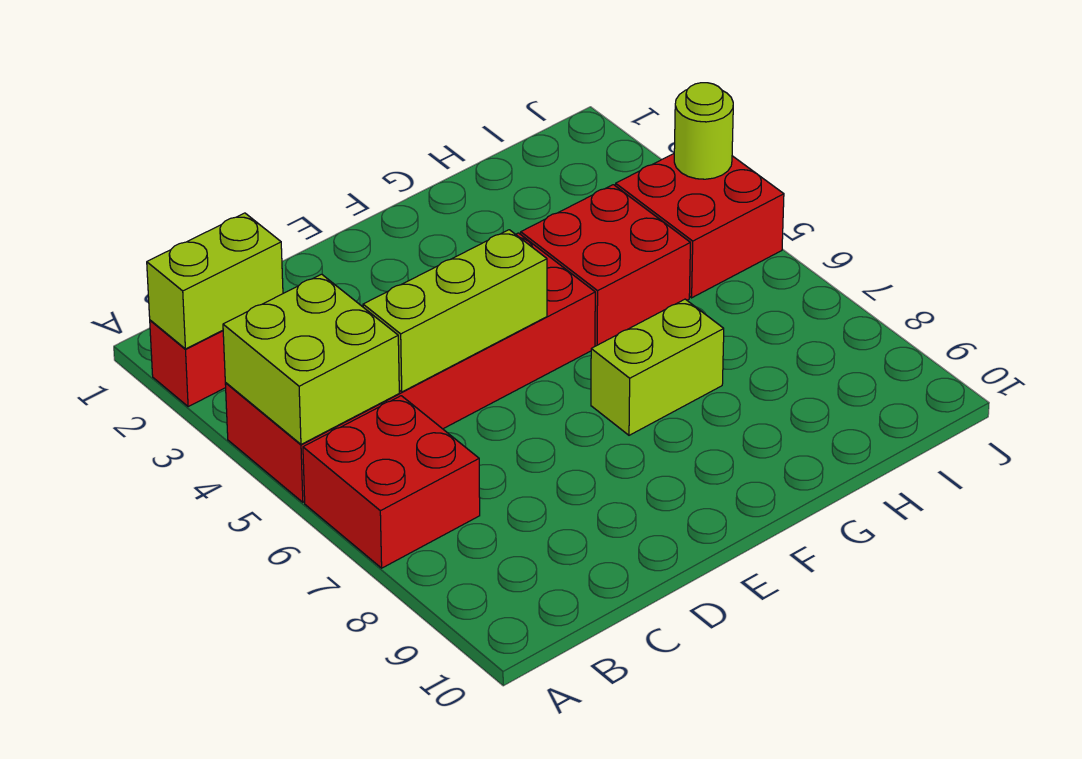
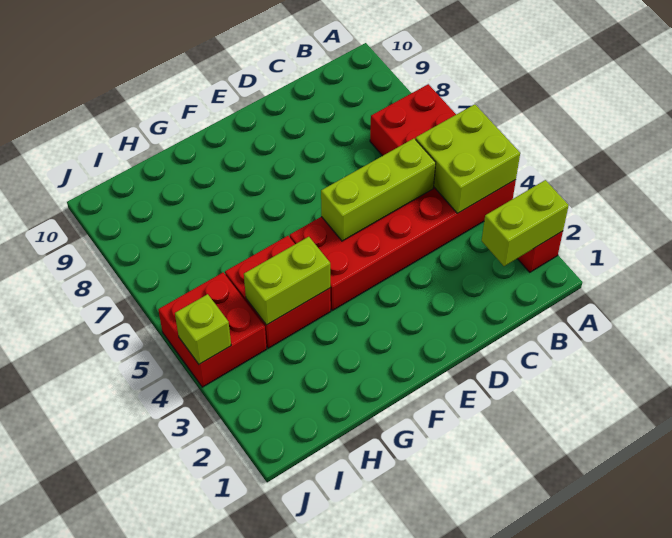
lime 1x2 brick [591,299,724,435] -> lime 1x2 brick moved to [244,237,330,325]
lime 1x1 round brick [674,83,733,179] -> lime 1x1 brick [175,294,231,364]

